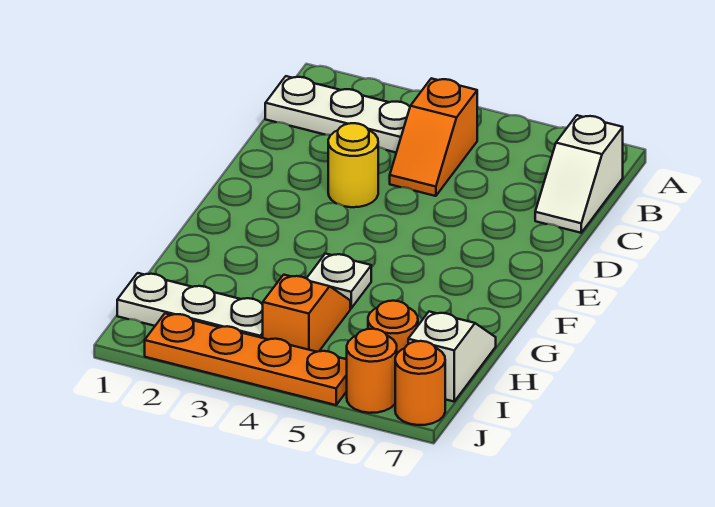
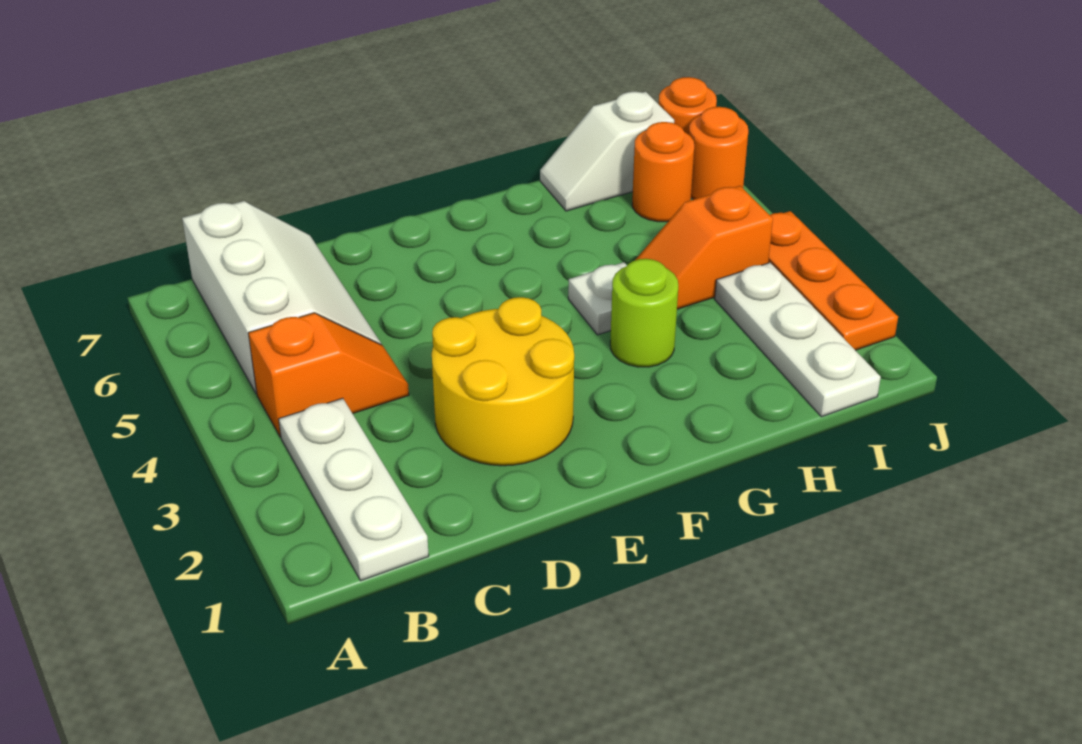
white 1x2 slope [535,115,623,233] -> white 2x3 slope [182,201,381,394]
yellow 1x1 round brick [328,123,378,207] -> yellow 2x2 round brick [432,297,574,466]
none -> lime 1x1 round brick [610,259,678,367]
orange 1x4 plate [145,313,347,405] -> orange 1x3 plate [768,211,898,350]

